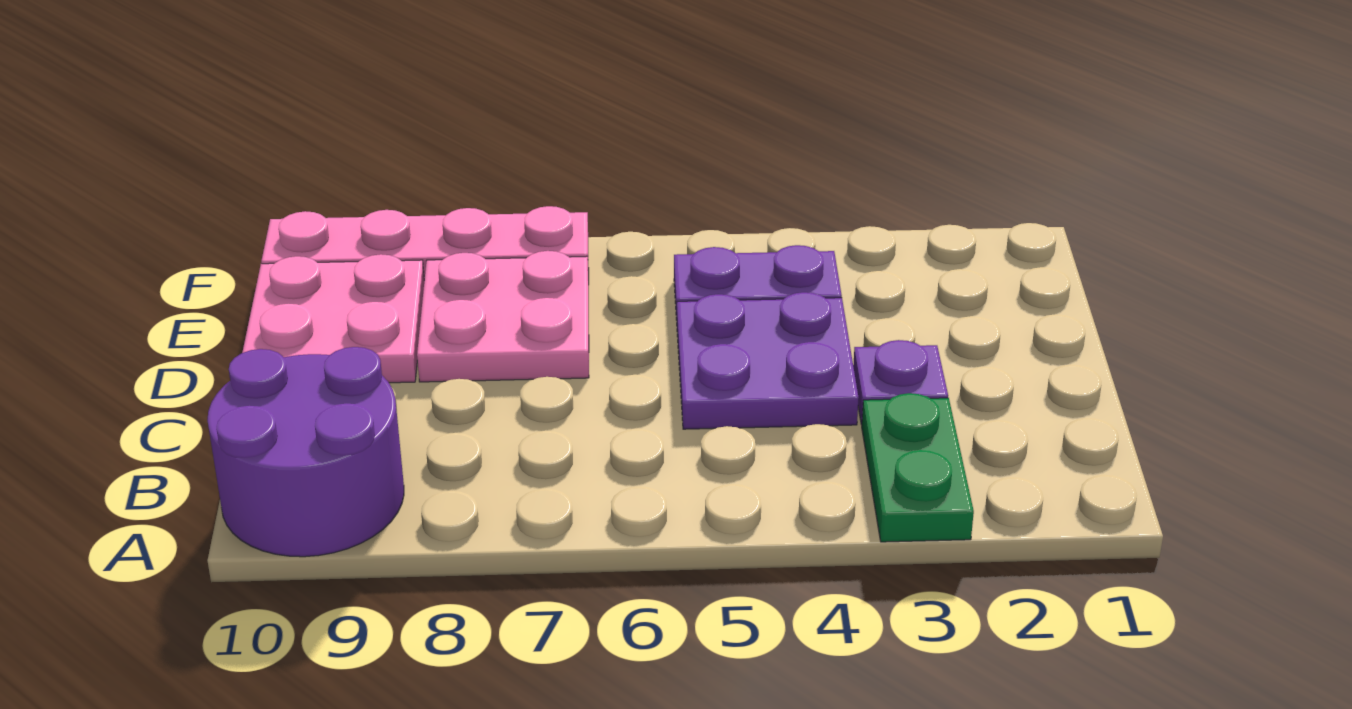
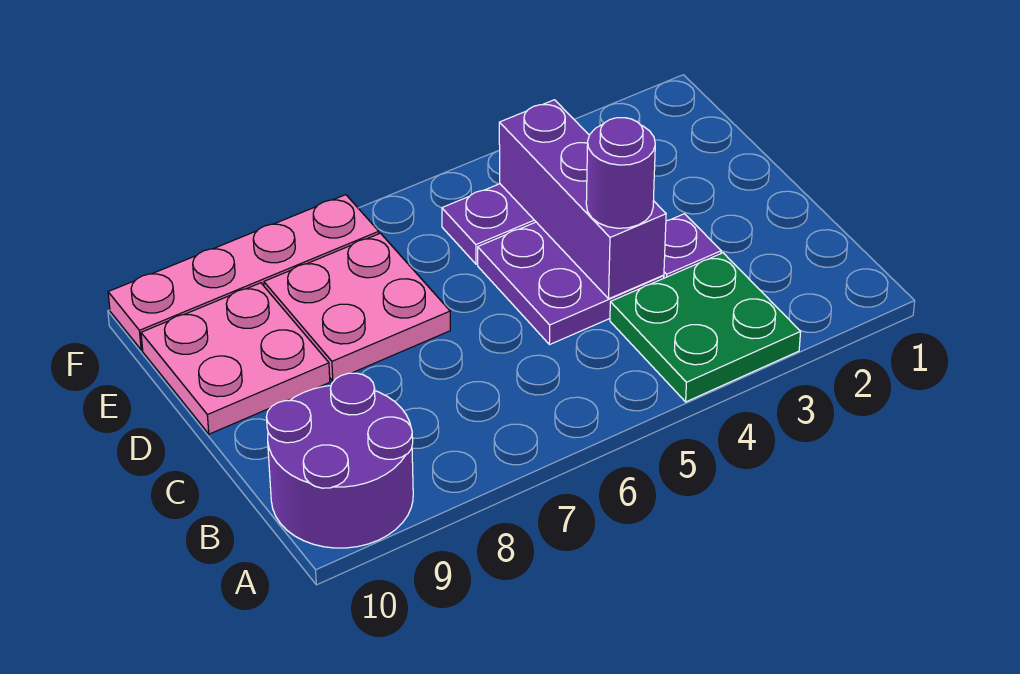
green 1x2 plate [862,393,974,542] -> green 2x2 plate [610,253,801,402]
none -> purple 1x3 brick [499,100,666,299]
none -> purple 1x1 round brick [586,118,655,228]

